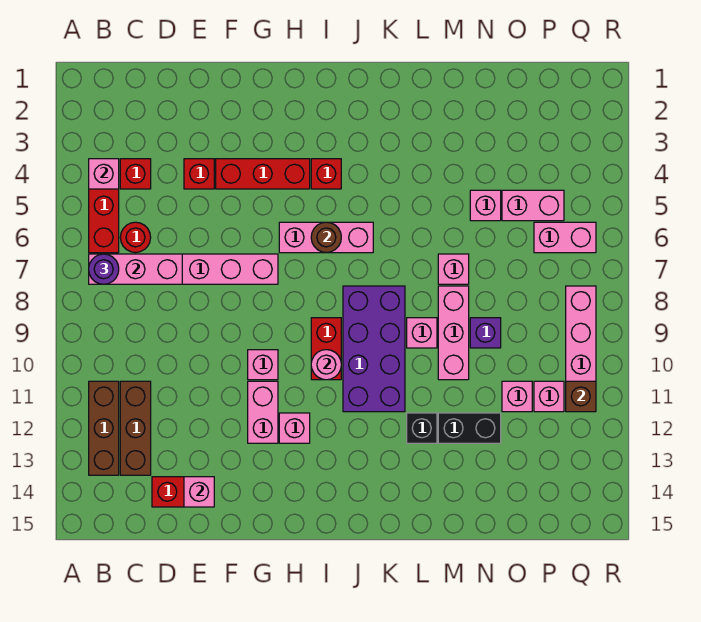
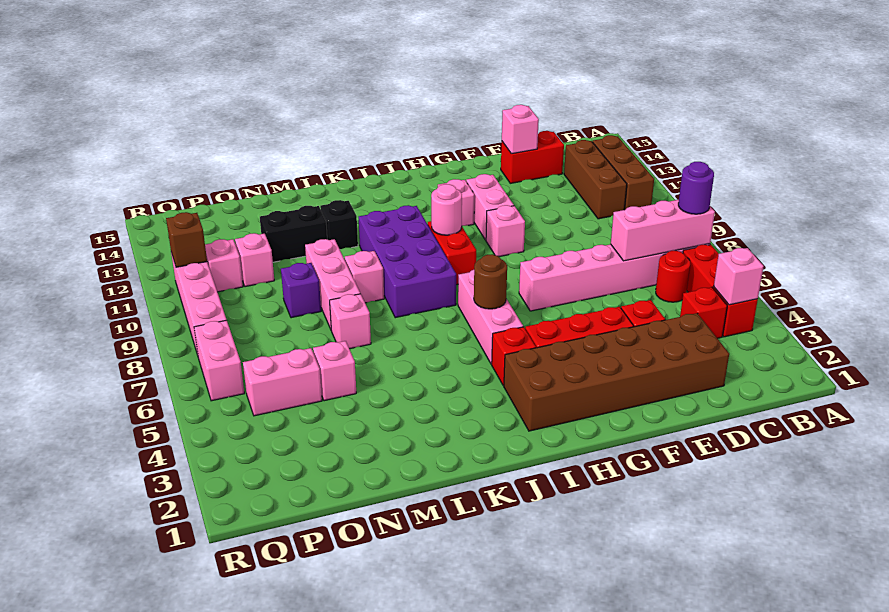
none -> brown 2x6 brick [504,313,729,431]
pink 1x3 brick [279,222,373,253] -> pink 1x3 brick turned to [458,270,523,364]
pink 1x2 brick [534,222,596,253] -> pink 1x2 brick turned to [194,320,244,401]

